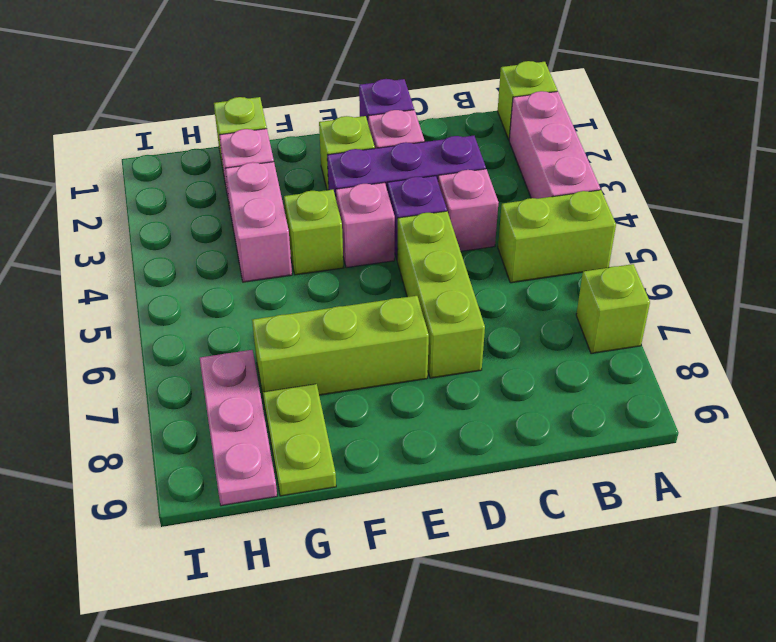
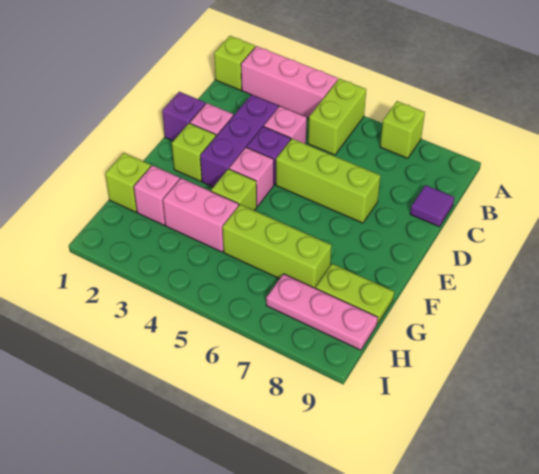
none -> purple 1x1 tile [410,185,454,227]
lime 1x3 brick [252,296,429,401] -> lime 1x3 brick turned to [222,204,332,288]

